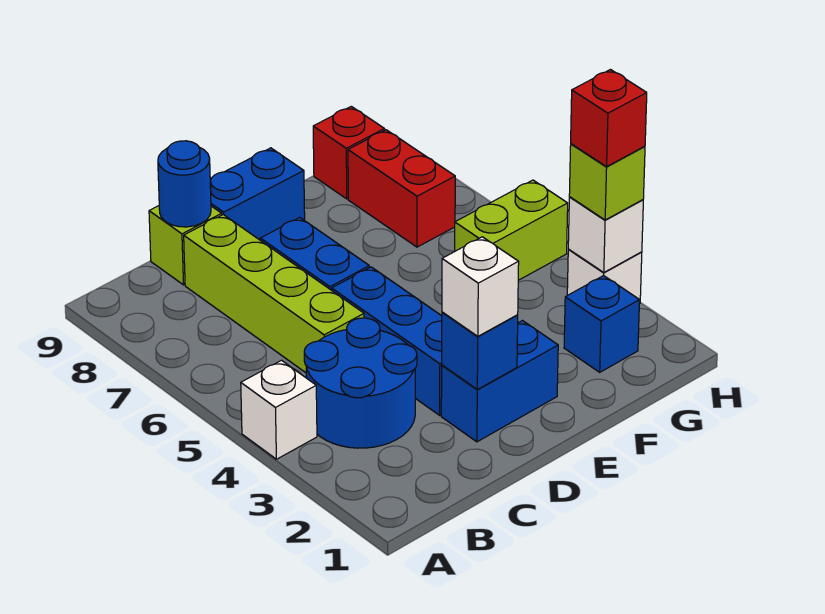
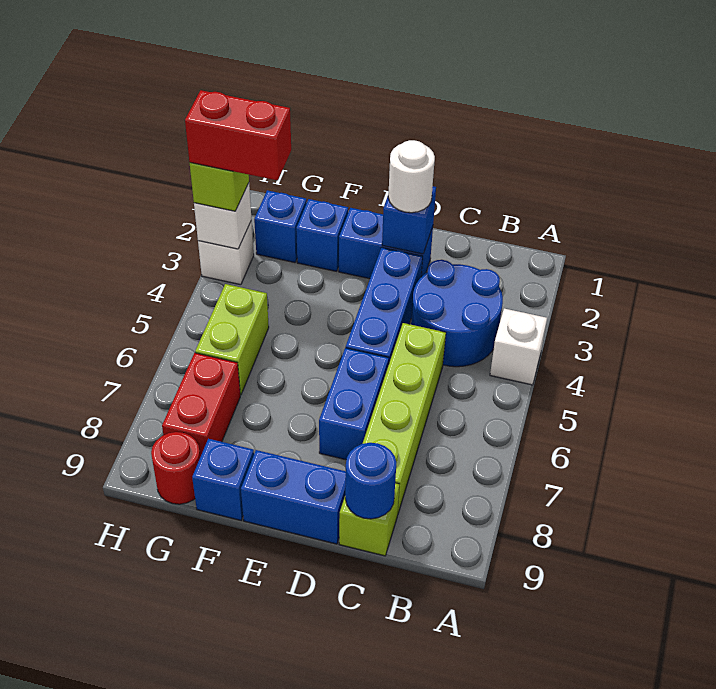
white 1x1 brick [442,237,519,336] -> white 1x1 round brick [388,140,435,213]
none -> blue 1x1 brick [296,199,348,271]
none -> blue 1x1 brick [192,439,254,520]
lime 1x2 brick [455,180,568,280] -> lime 1x2 brick turned to [195,284,269,395]
red 1x1 brick [313,106,385,199] -> red 1x1 round brick [151,432,200,504]
red 1x1 brick [571,70,647,167] -> red 1x2 brick [185,90,291,180]

